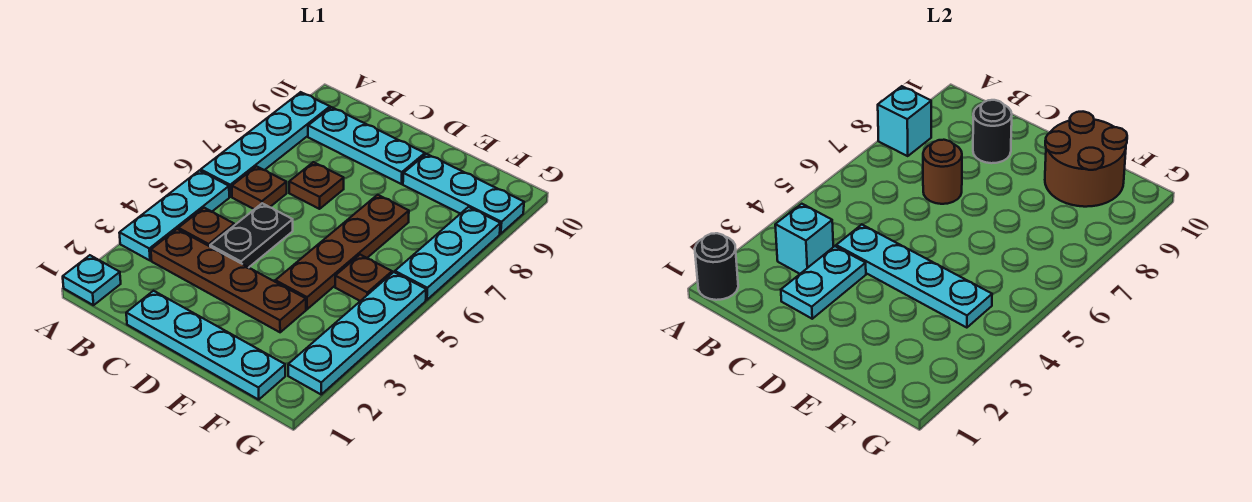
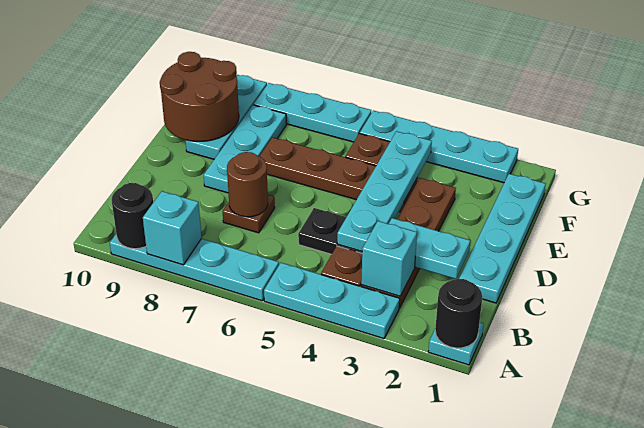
brown 1x1 plate [232,166,287,209] -> none
cyan 1x3 plate [308,107,425,184] -> cyan 1x3 plate moved to [204,105,286,193]
black 1x1 round brick [973,100,1012,163] -> black 1x1 round brick moved to [112,183,153,249]

